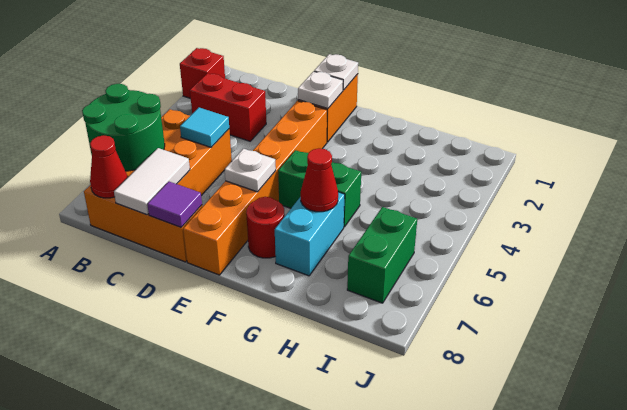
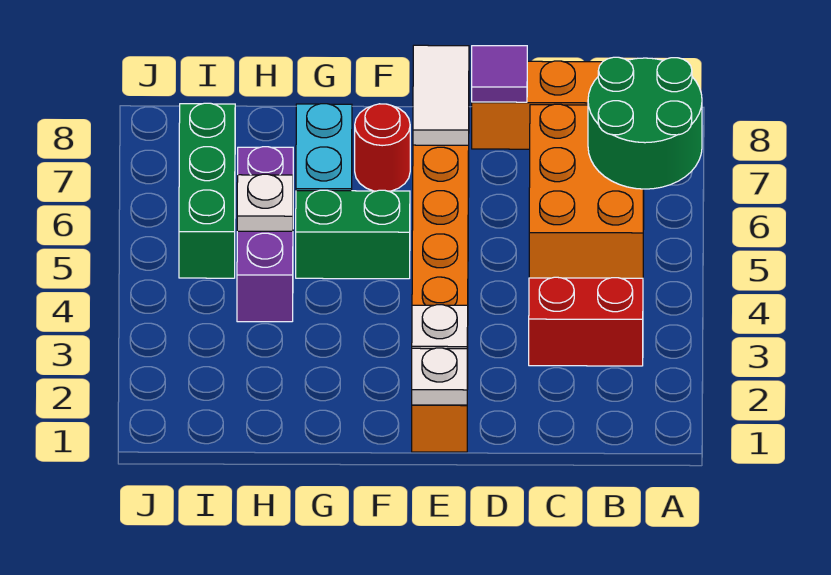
red 1x1 brick [180,48,225,99] -> none
red 1x1 cone [90,135,128,198] -> none
cyan 1x1 tile [180,108,229,147] -> none
white 1x2 tile [114,148,190,215] -> white 1x2 tile moved to [413,45,469,145]
white 1x1 plate [225,149,276,192] -> white 1x1 plate moved to [237,174,293,231]
red 1x1 cone [301,148,338,212] -> none
none -> purple 1x3 brick [237,147,293,322]
green 1x2 brick [347,207,417,303] -> green 1x3 brick [179,103,235,278]

